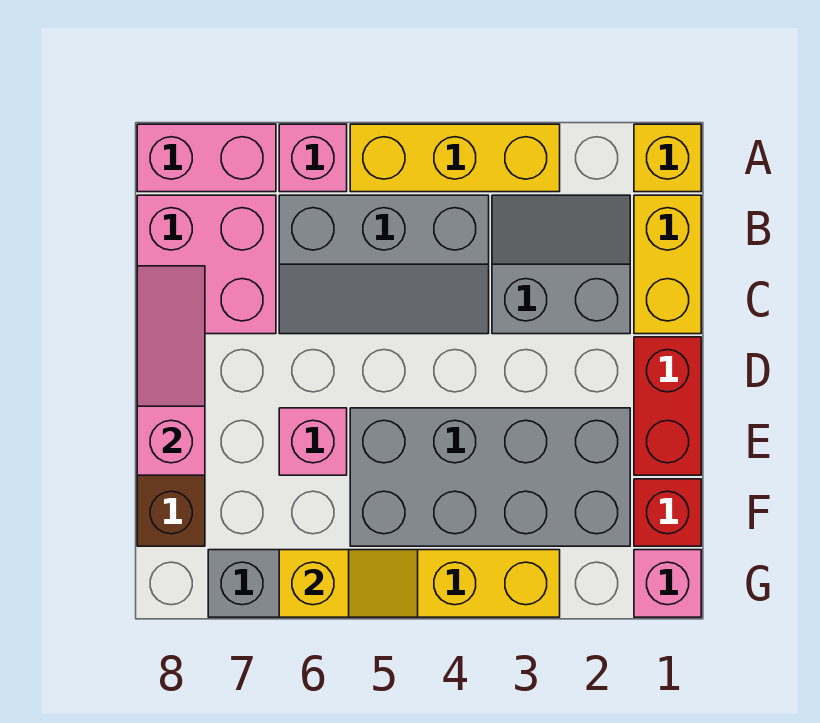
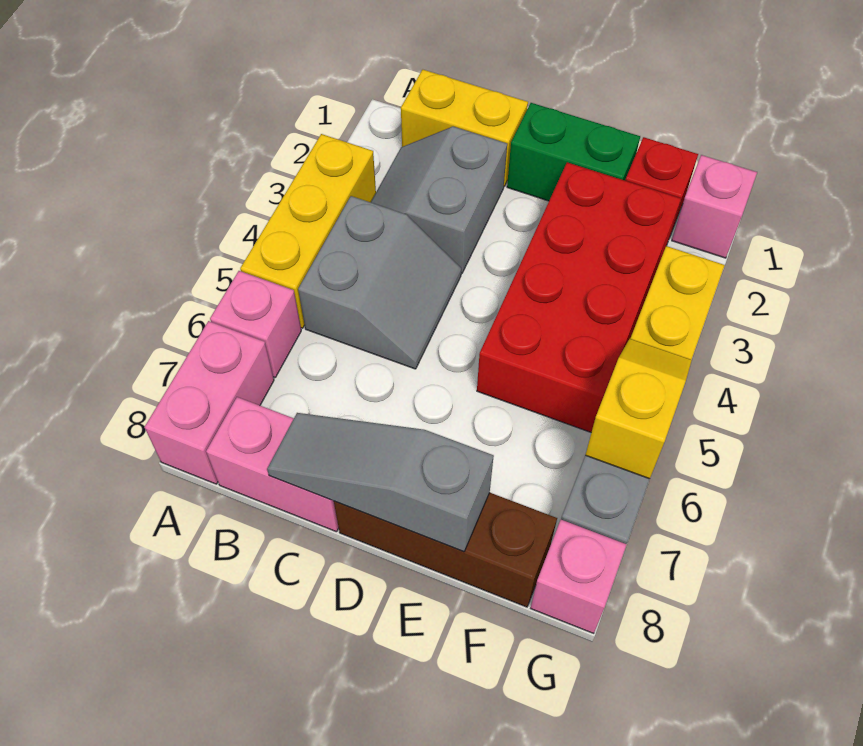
yellow 1x1 brick [634,124,701,192] -> none
grey 2x3 slope [279,195,489,334] -> grey 2x2 slope [298,196,461,369]
pink 2x2 brick [137,195,276,334] -> pink 1x2 brick [206,397,339,532]
pink 1x3 slope [137,266,205,475] -> grey 1x3 slope [267,413,494,552]
red 1x2 brick [634,337,701,475] -> green 1x2 brick [507,103,640,201]
grey 2x4 brick [350,408,630,546] -> red 2x4 brick [477,162,681,432]
pink 1x1 brick [279,408,347,475] -> pink 1x1 brick moved to [531,520,627,633]

